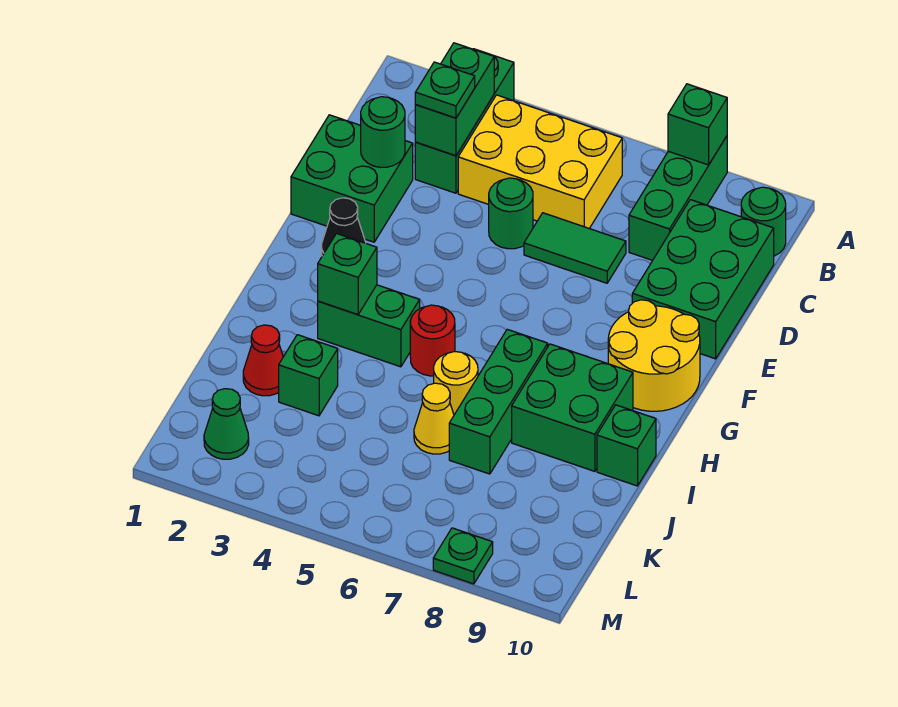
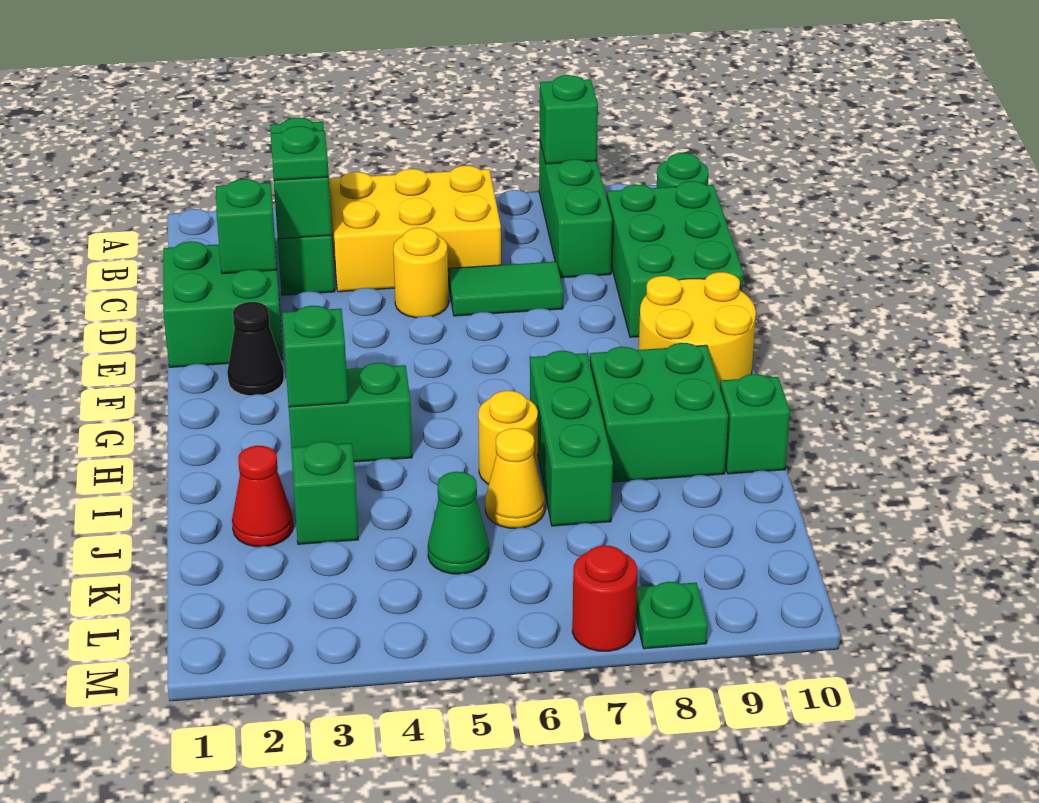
green 1x1 round brick [361,97,405,167] -> green 1x1 brick [216,179,277,274]
green 1x1 round brick [489,178,533,249] -> yellow 1x1 round brick [393,228,448,318]
red 1x1 round brick [410,305,455,376] -> red 1x1 round brick moved to [572,545,637,651]
green 1x1 cone [204,389,249,459] -> green 1x1 cone moved to [428,472,489,574]

